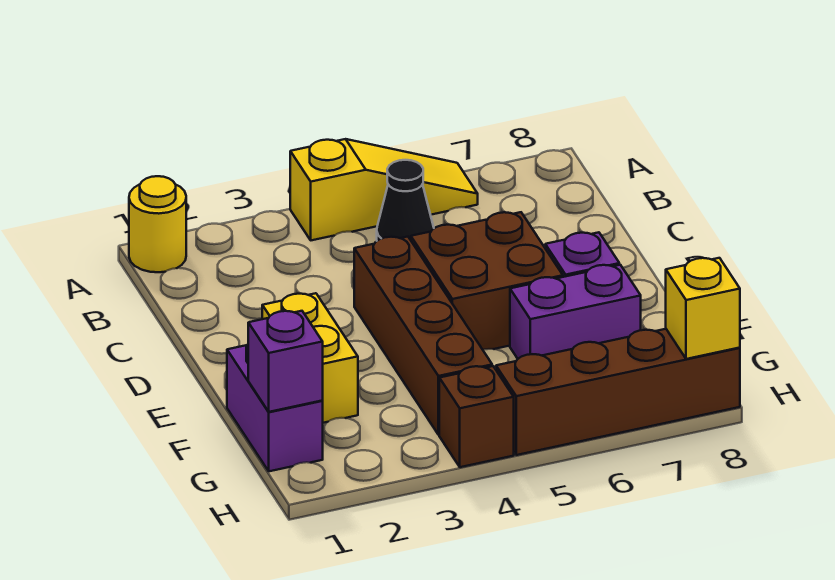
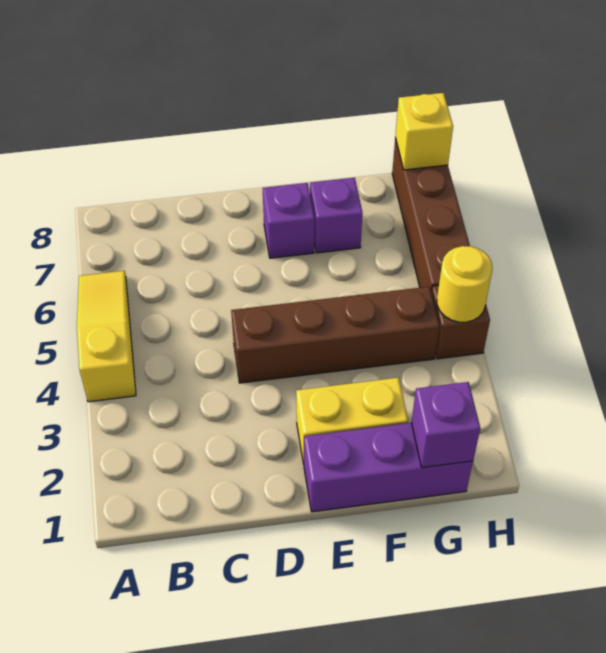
yellow 1x1 round brick [129,176,186,272] -> yellow 1x1 round brick moved to [437,246,492,322]
black 1x1 cone [377,160,434,241] -> none
brown 2x2 brick [411,212,563,350] -> none
purple 1x2 brick [227,345,323,471] -> purple 1x3 brick [304,423,473,512]
purple 1x2 brick [510,265,641,359] -> purple 1x1 brick [310,178,362,253]

